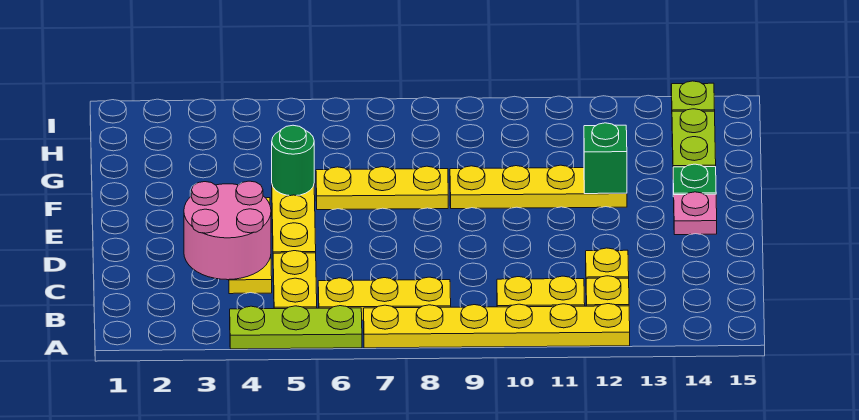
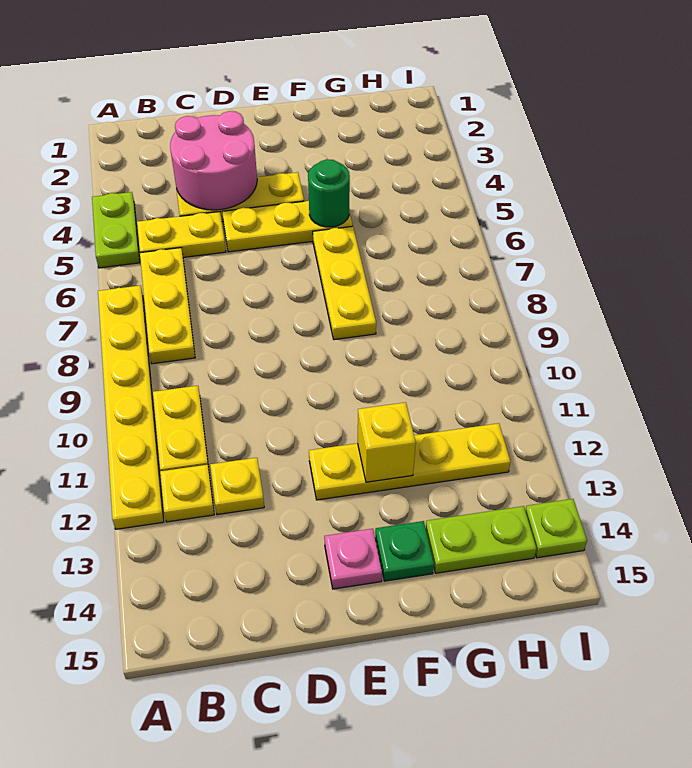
lime 1x3 plate [230,306,362,349] -> lime 1x2 plate [92,192,140,268]
yellow 1x4 plate [450,165,627,209] -> yellow 1x4 plate turned to [309,423,511,500]
green 1x1 brick [584,123,627,194] -> yellow 1x1 brick [358,402,416,482]

